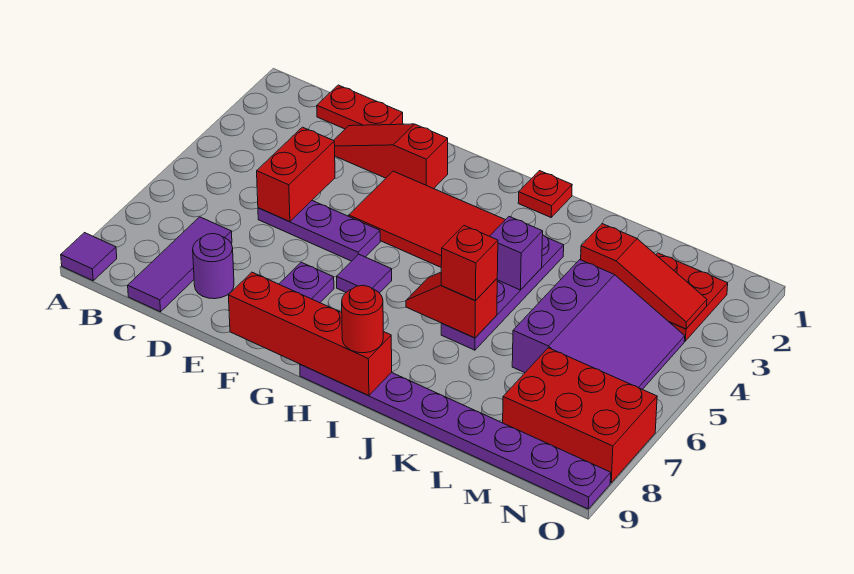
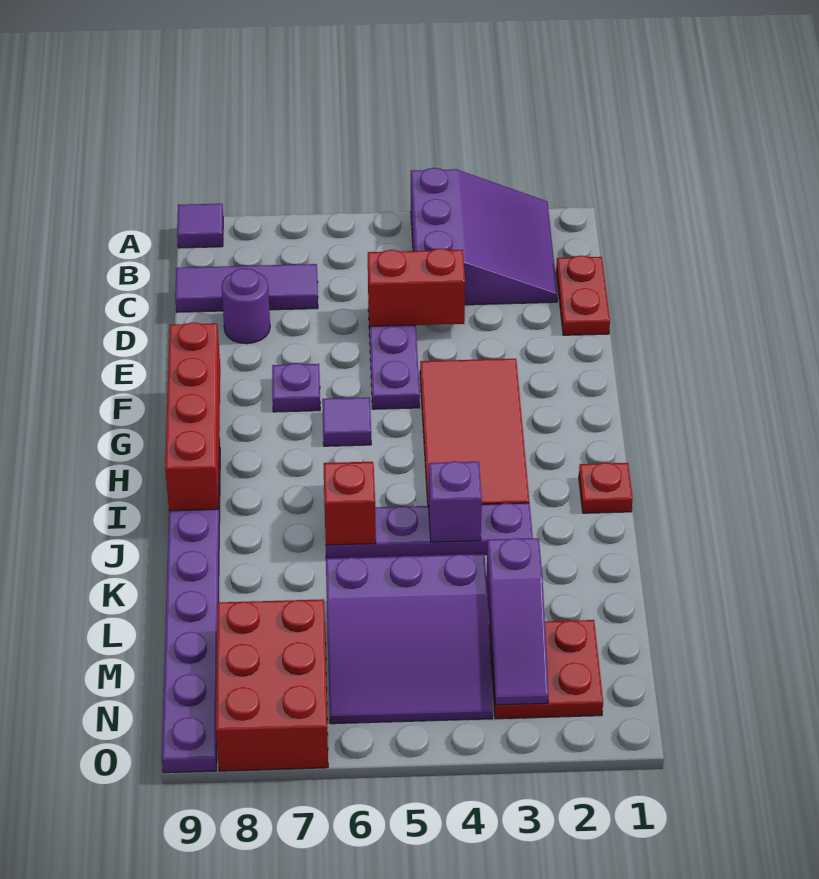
none -> purple 3x3 slope [411,168,558,305]
red 1x3 slope [334,124,448,189] -> none
red 1x1 round brick [342,285,383,353] -> none
red 1x1 brick [441,226,498,301] -> none
red 1x3 slope [581,224,707,329] -> purple 1x3 slope [486,538,549,705]

